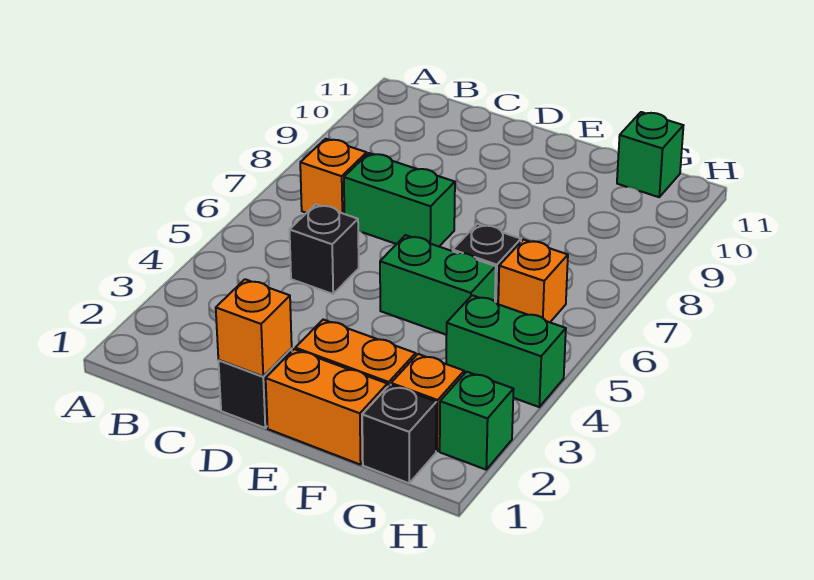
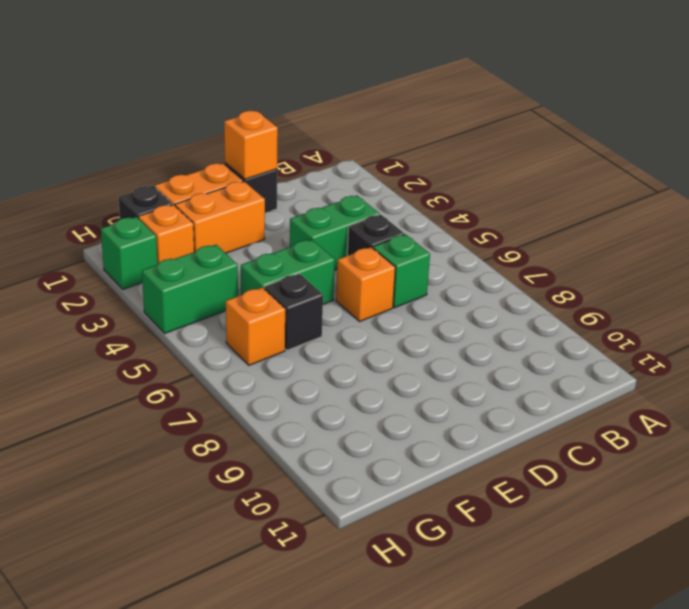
orange 1x1 brick [300,139,367,214] -> orange 1x1 brick moved to [336,247,395,321]
green 1x2 brick [344,153,455,246] -> green 1x2 brick moved to [290,196,380,270]
green 1x1 brick [617,112,683,197] -> green 1x1 brick moved to [373,234,430,308]

